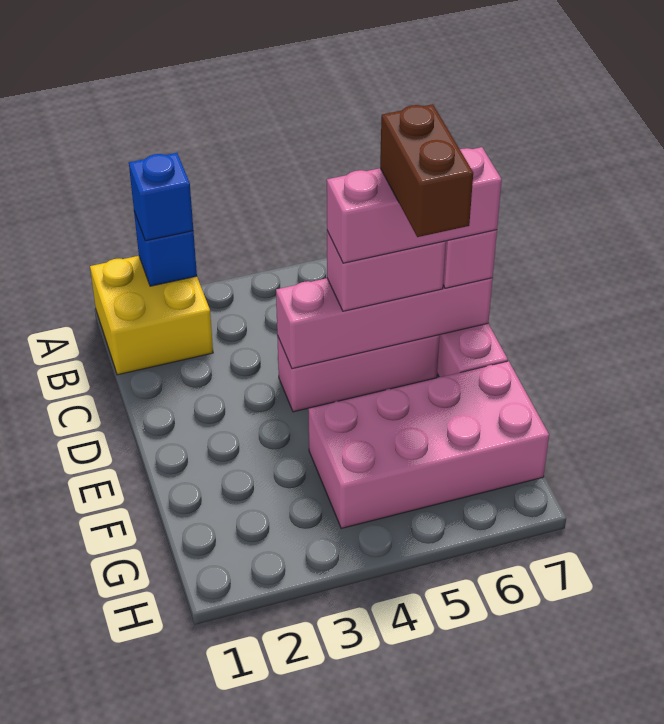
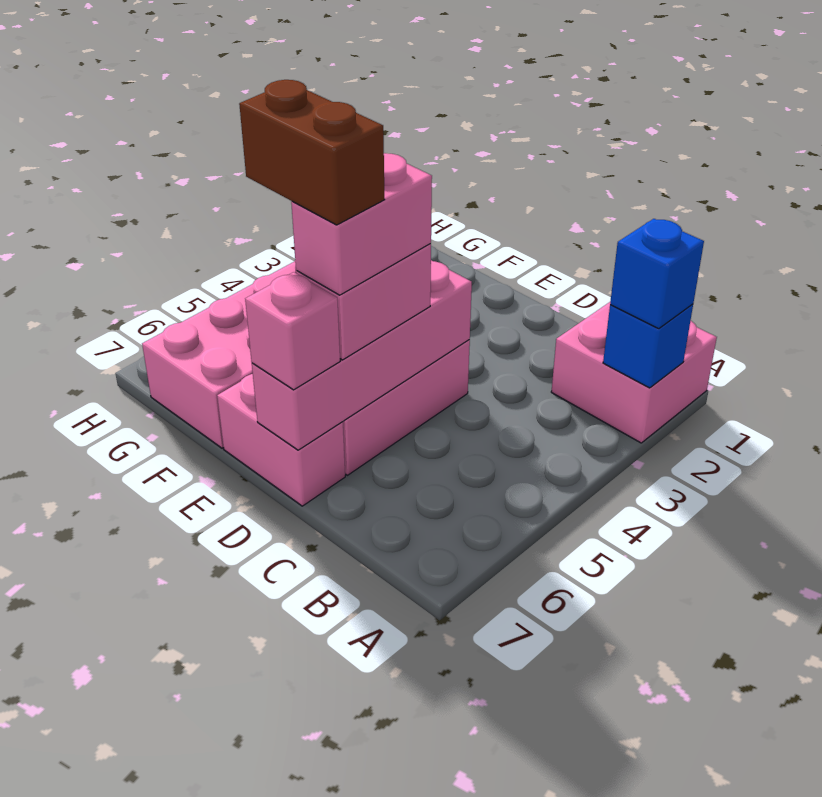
yellow 2x2 brick [90,256,213,375] -> pink 2x2 brick [551,302,717,443]
pink 1x3 brick [327,147,502,263] -> pink 1x2 brick [291,153,432,295]

